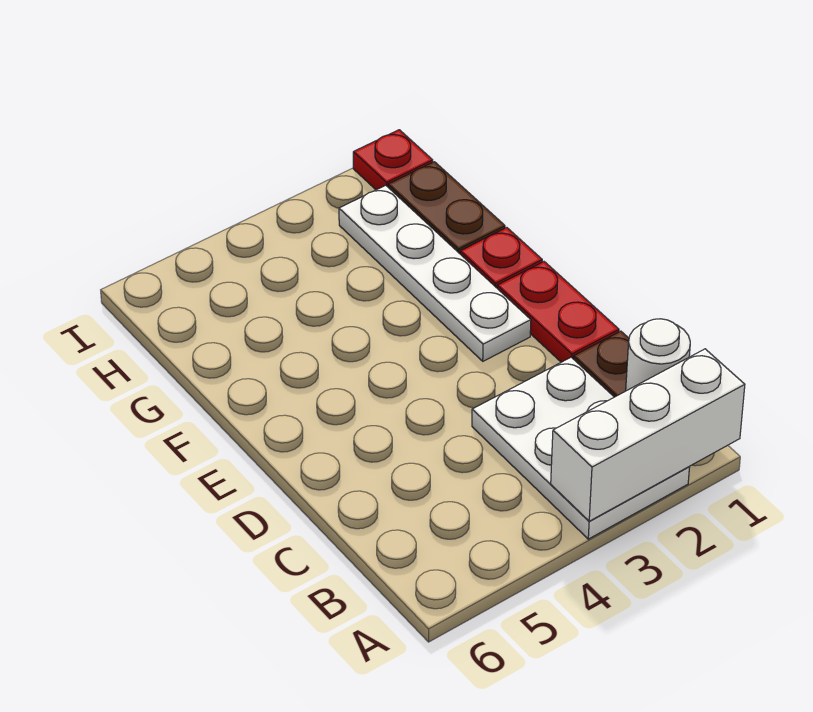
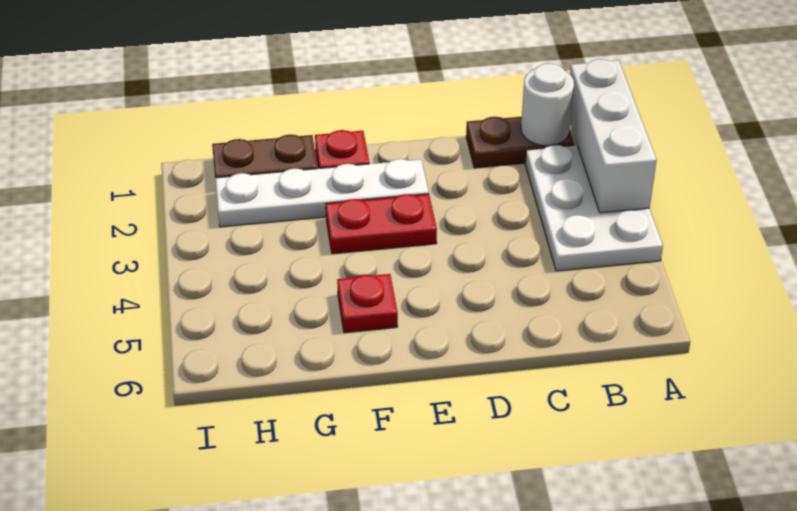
white 2x3 plate [472,357,690,539] -> white 2x3 plate turned to [525,145,663,271]
red 1x2 plate [497,262,619,362] -> red 1x2 plate moved to [326,194,437,254]
red 1x1 plate [353,130,433,190] -> red 1x1 plate moved to [337,274,398,333]

